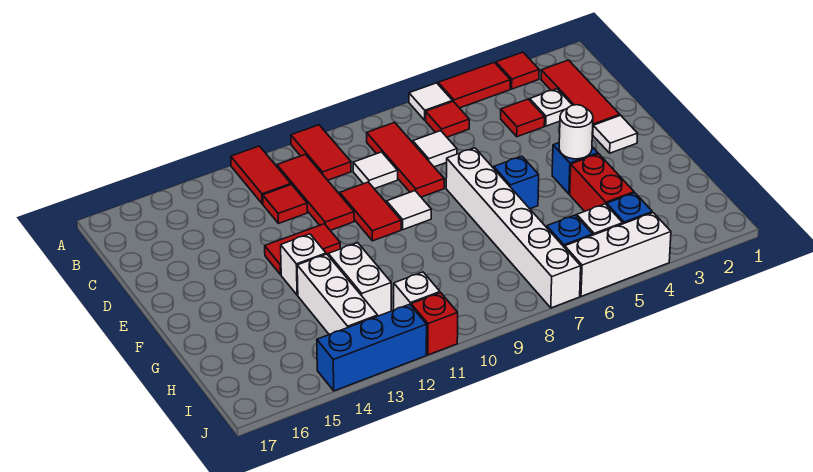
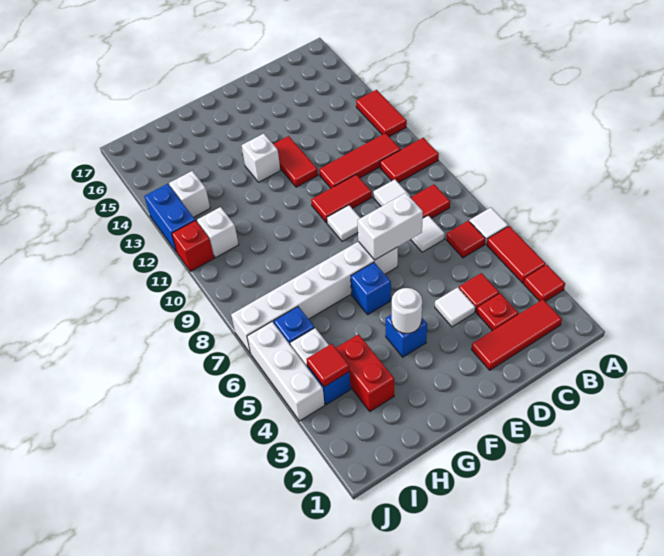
red 1x2 tile [231,146,291,204] -> red 1x2 tile turned to [356,90,407,137]
white 1x1 plate [530,89,572,126] -> red 1x1 plate [477,293,518,331]
red 1x1 tile [263,185,307,224] -> red 1x1 tile moved to [307,344,349,387]
white 1x1 tile [593,115,638,153] -> white 1x1 tile moved to [435,287,475,327]
red 1x2 brick [570,154,634,211] -> red 1x2 brick turned to [336,334,394,411]
white 1x2 brick [328,243,391,316] -> white 1x2 brick moved to [357,193,423,260]
white 1x3 brick [297,254,378,335] -> white 1x1 brick [169,171,210,217]
blue 1x3 brick [317,304,427,391] -> blue 1x2 brick [144,184,195,252]

